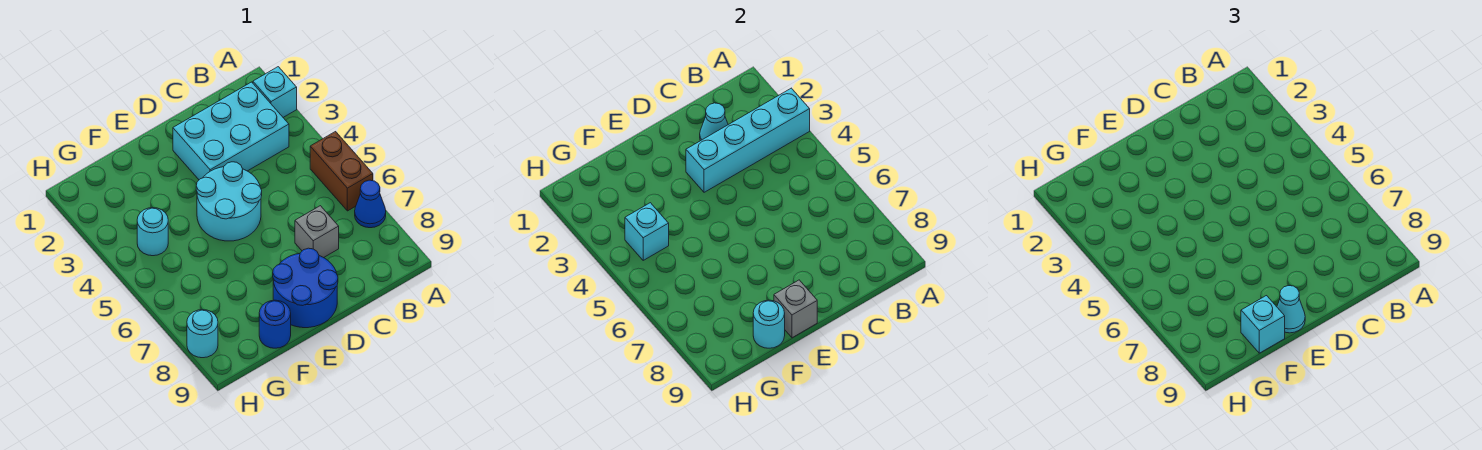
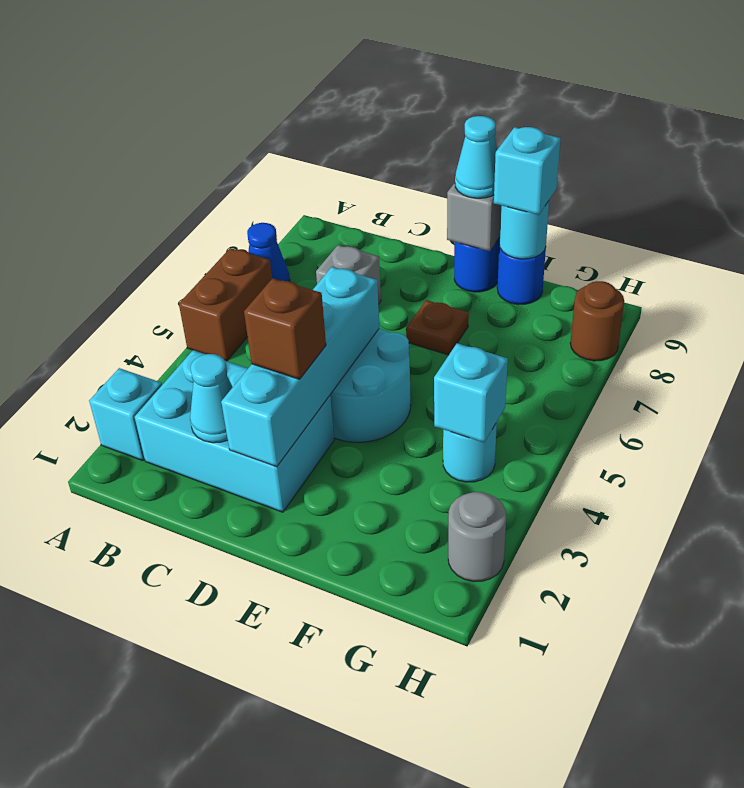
cyan 1x4 brick [686,88,810,192] -> cyan 1x4 brick turned to [221,267,379,467]
none -> brown 1x1 brick [244,278,326,379]
blue 2x2 round brick [273,248,338,328] -> blue 1x1 round brick [454,239,499,292]
none -> brown 1x1 plate [406,300,469,355]
none -> grey 1x1 round brick [448,492,506,582]
cyan 1x1 round brick [187,310,218,358] -> brown 1x1 round brick [570,281,624,361]

